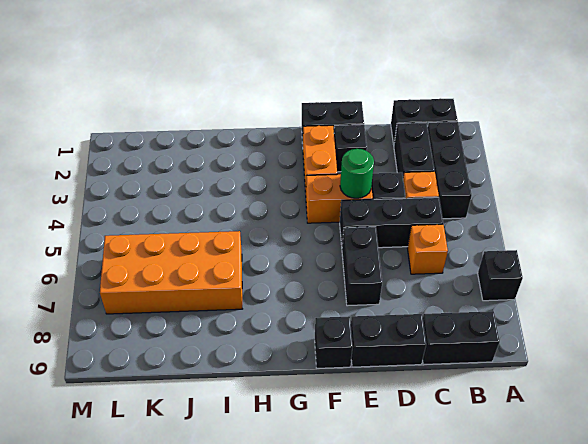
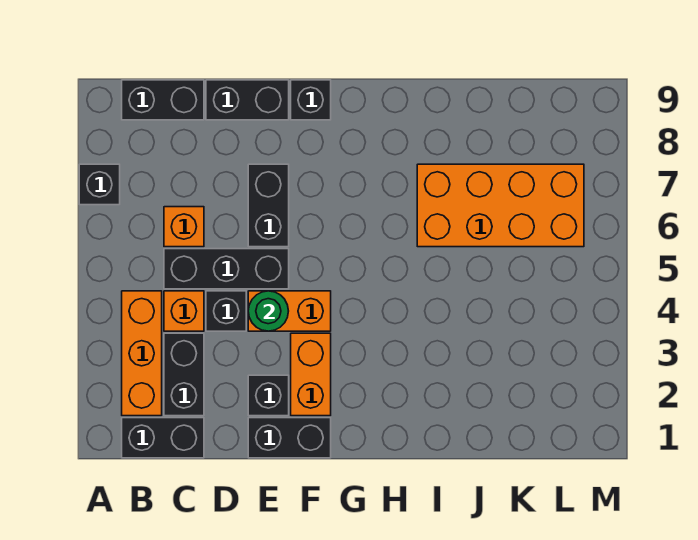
black 1x3 brick [427,122,472,219] -> orange 1x3 brick [122,291,162,416]

